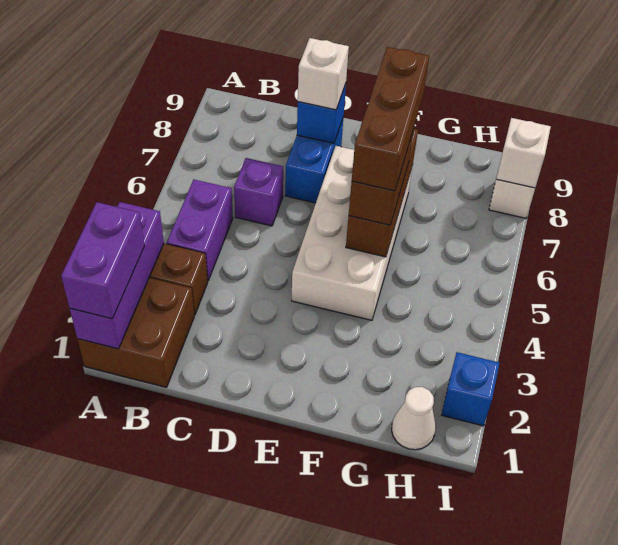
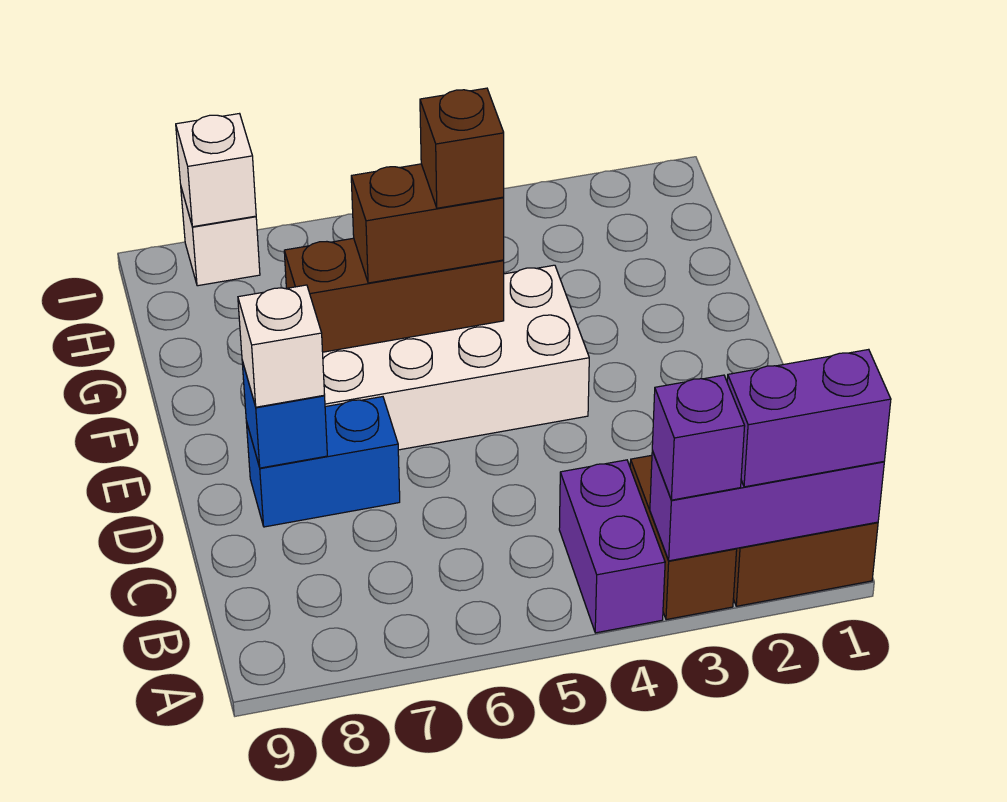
purple 1x2 brick [167,180,233,280] -> purple 1x2 brick turned to [559,460,665,633]
purple 1x1 brick [234,158,283,226] -> purple 1x1 brick moved to [652,375,745,500]
brown 1x3 brick [352,47,429,191] -> brown 1x1 brick [420,88,504,208]
white 1x1 cone [392,387,436,450] -> none
blue 1x1 brick [442,352,500,426] -> none

